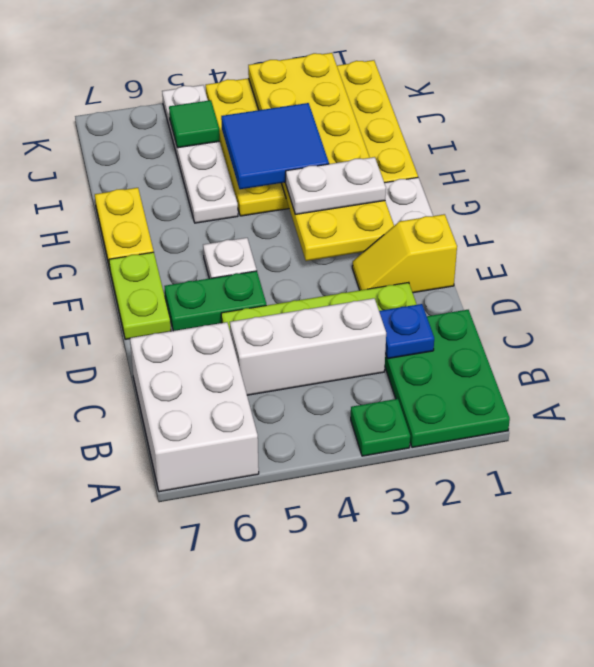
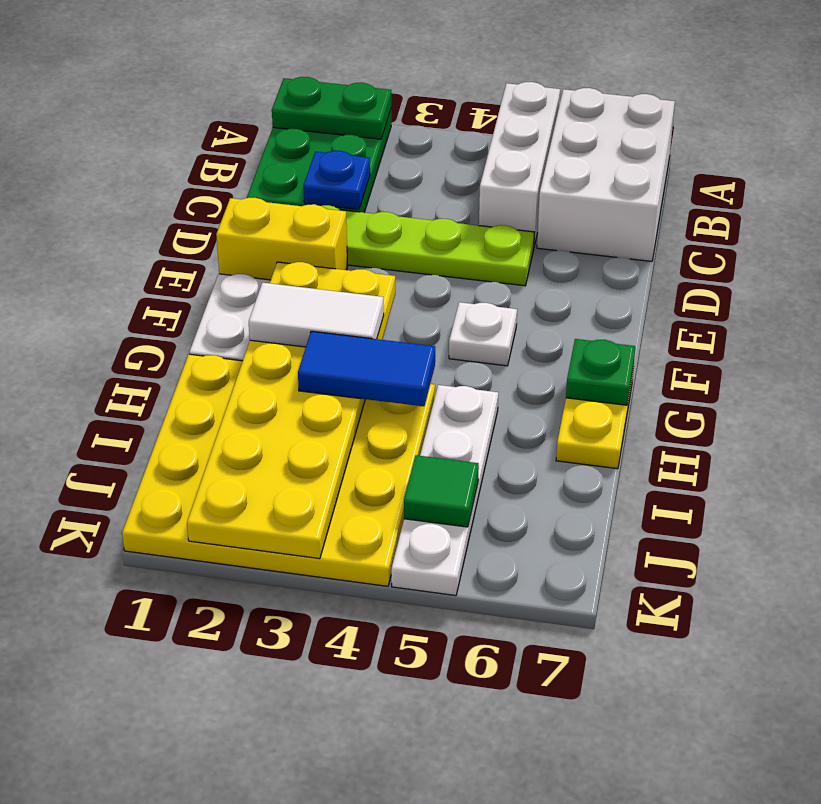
green 1x1 plate [351,399,410,456] -> green 1x1 plate moved to [566,339,635,405]
white 1x3 brick [230,298,386,395] -> white 1x3 brick turned to [479,82,560,246]
yellow 1x2 slope [352,214,457,293] -> yellow 1x2 brick [216,198,347,280]
green 1x2 plate [165,271,266,331] -> green 1x2 plate moved to [272,77,391,139]
lime 1x2 plate [109,252,171,339] -> none
white 1x2 plate [285,157,386,214] -> white 1x2 tile [249,283,384,347]
blue 2x2 tile [221,103,329,189] -> blue 1x2 tile [298,331,435,406]

